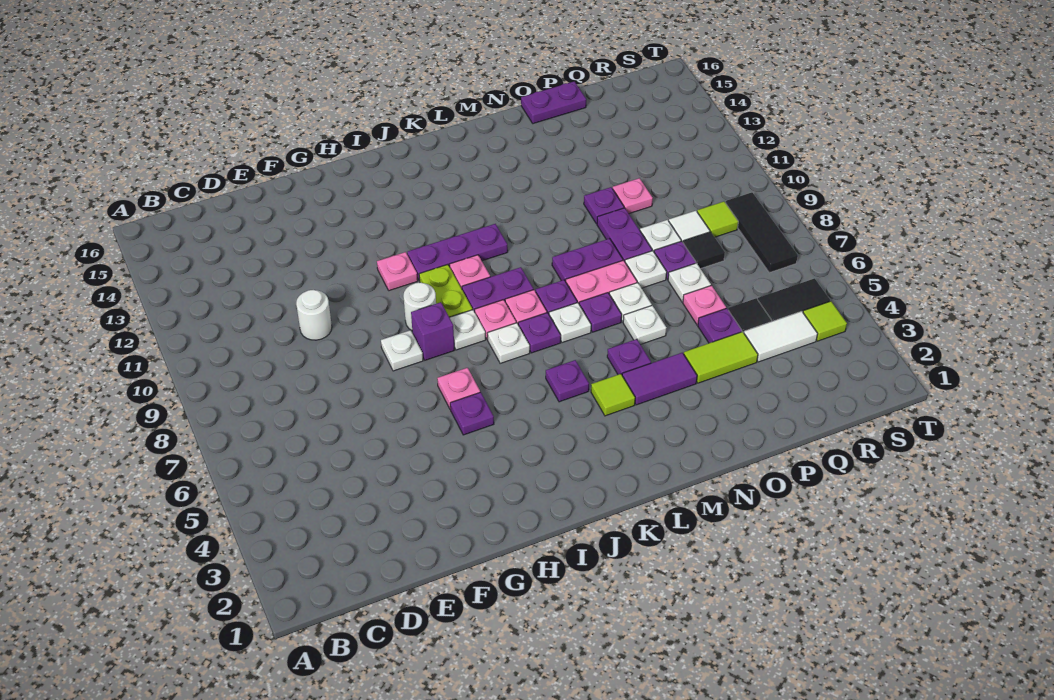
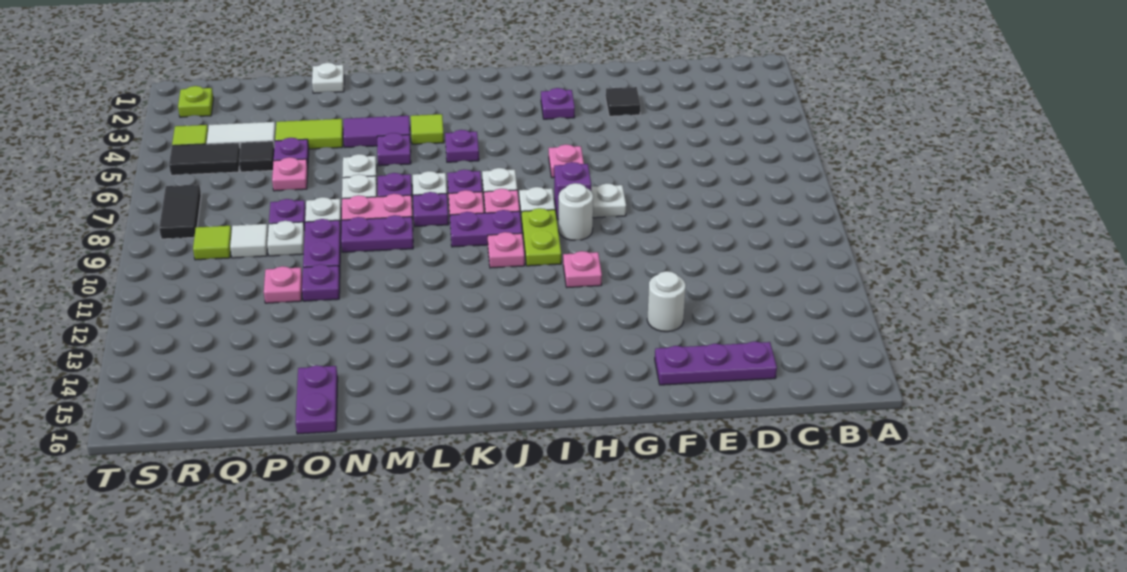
white 1x1 round brick [296,290,332,340] -> white 1x1 round brick moved to [647,271,686,332]
purple 1x1 plate [450,392,494,435] -> purple 1x1 plate moved to [541,88,575,119]
purple 1x3 plate [407,224,508,281] -> purple 1x3 plate moved to [655,341,777,385]
purple 1x2 plate [521,81,586,124] -> purple 1x2 plate turned to [296,365,338,434]
white 1x1 plate [668,263,711,302] -> white 1x1 plate moved to [312,63,344,93]
black 1x1 tile [683,232,725,269] -> black 1x1 tile moved to [606,87,640,116]
none -> lime 1x1 plate [178,86,214,117]
black 1x3 tile [725,193,798,273] -> black 1x2 tile [159,184,201,239]

